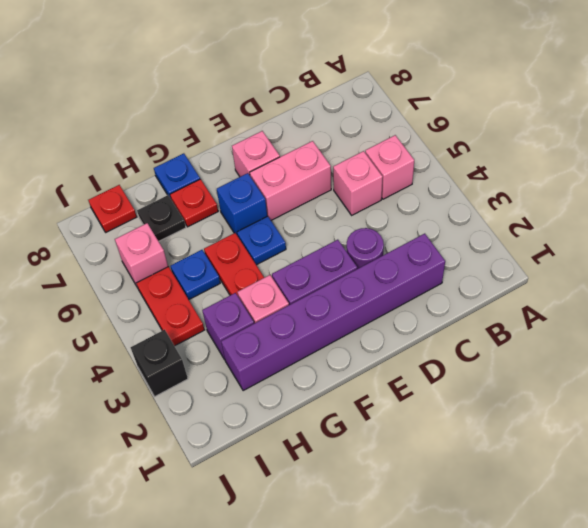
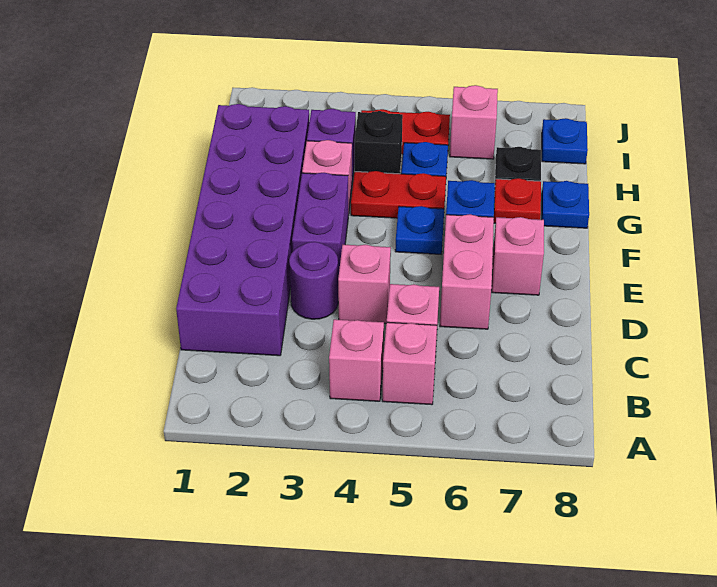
none -> pink 1x1 brick [329,319,384,401]
purple 1x6 brick [221,234,445,391] -> purple 2x6 brick [176,104,309,356]
none -> pink 1x1 brick [338,245,391,323]
red 1x1 plate [88,185,137,232] -> blue 1x1 plate [542,118,588,164]
black 1x1 brick [131,330,188,397] -> black 1x1 brick moved to [355,111,403,174]

